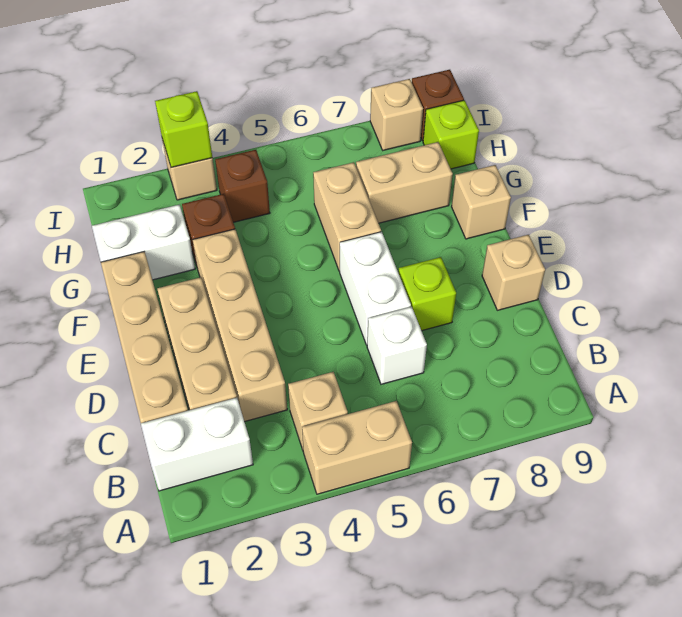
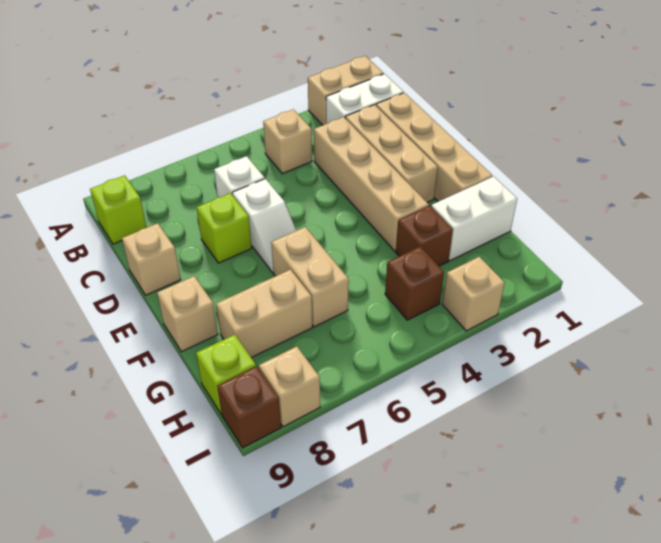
tan 1x2 brick [302,401,412,494] -> tan 1x2 brick moved to [308,56,383,125]
white 1x2 brick [340,232,411,345] -> white 1x2 slope [232,179,296,273]
lime 1x1 brick [155,91,212,168] -> lime 1x1 brick moved to [90,175,147,244]

